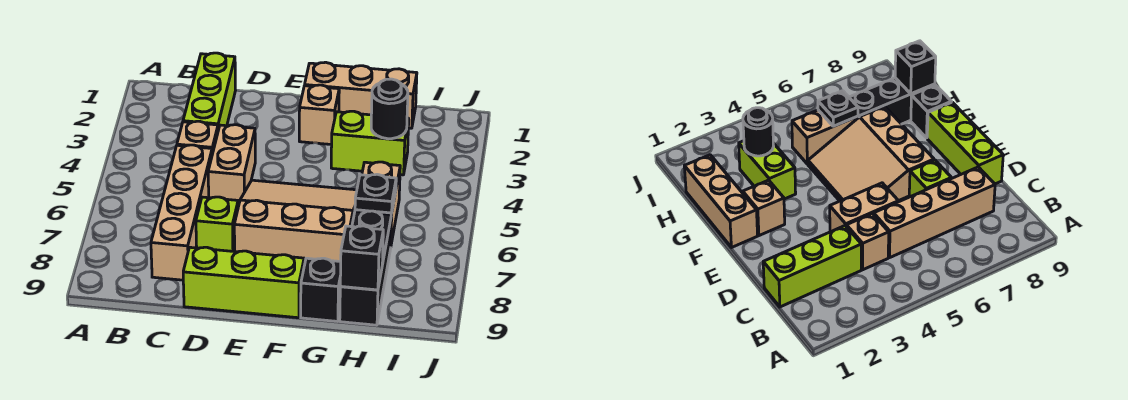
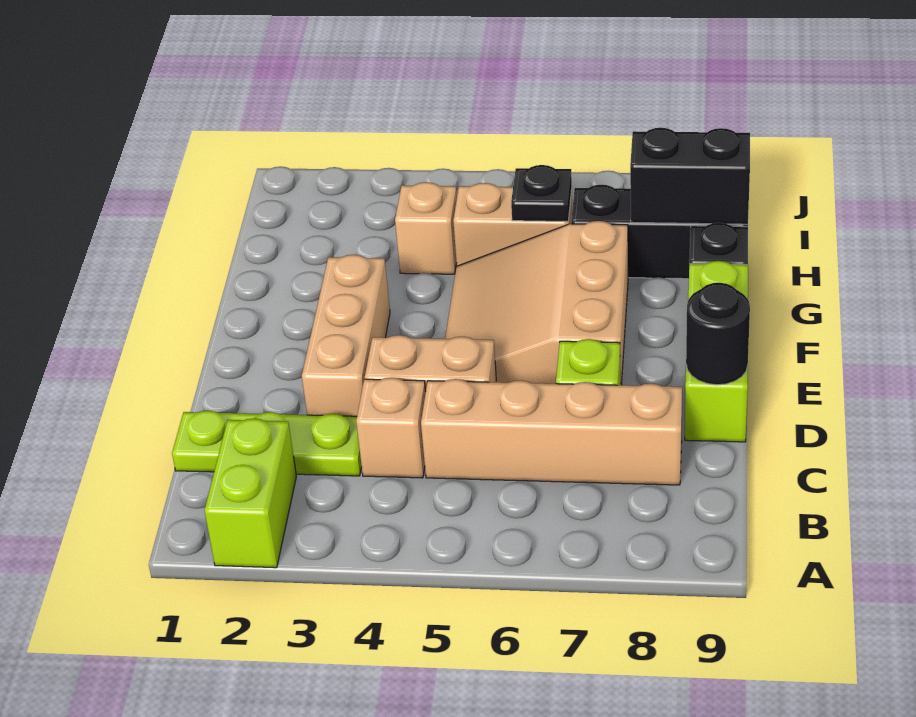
lime 1x3 brick [183,53,236,130] -> lime 1x3 plate [172,410,362,476]
tan 1x3 brick [305,62,417,128] -> tan 1x3 brick moved to [302,255,390,416]
tan 1x1 brick [299,85,339,145] -> tan 1x1 brick moved to [395,182,457,274]
lime 1x2 brick [331,111,409,175] -> lime 1x2 brick moved to [204,418,296,568]
black 1x1 round brick [371,79,408,139] -> black 1x1 round brick moved to [686,283,750,385]
black 1x1 brick [340,226,383,290] -> black 1x2 brick [630,128,750,224]

